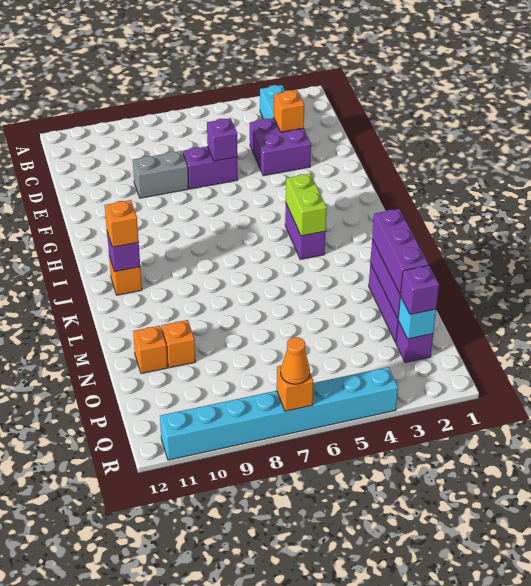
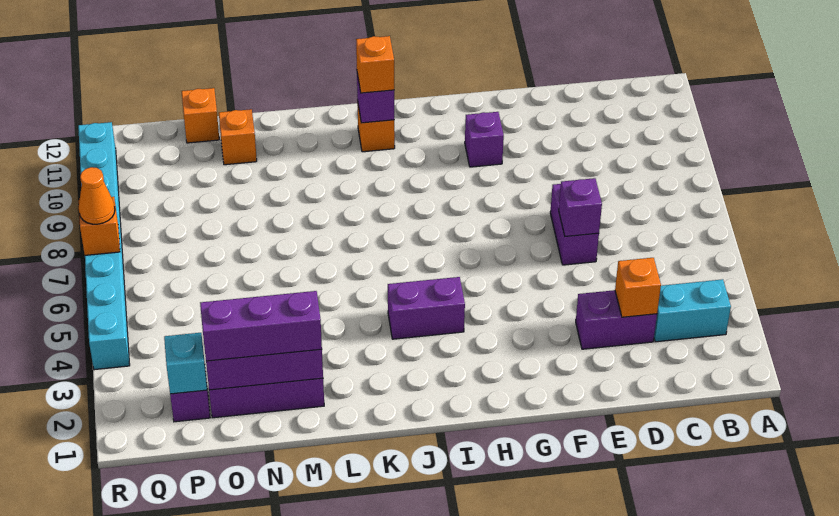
purple 2x2 brick [250,118,311,176] -> purple 1x2 brick [576,290,657,349]
grey 1x2 brick [133,151,188,198] -> none
lime 1x2 brick [286,174,327,236] -> none
orange 1x1 brick [161,320,195,368] -> orange 1x1 brick moved to [182,88,219,143]
purple 1x1 brick [400,265,439,315] -> purple 1x1 brick moved to [465,112,504,167]

